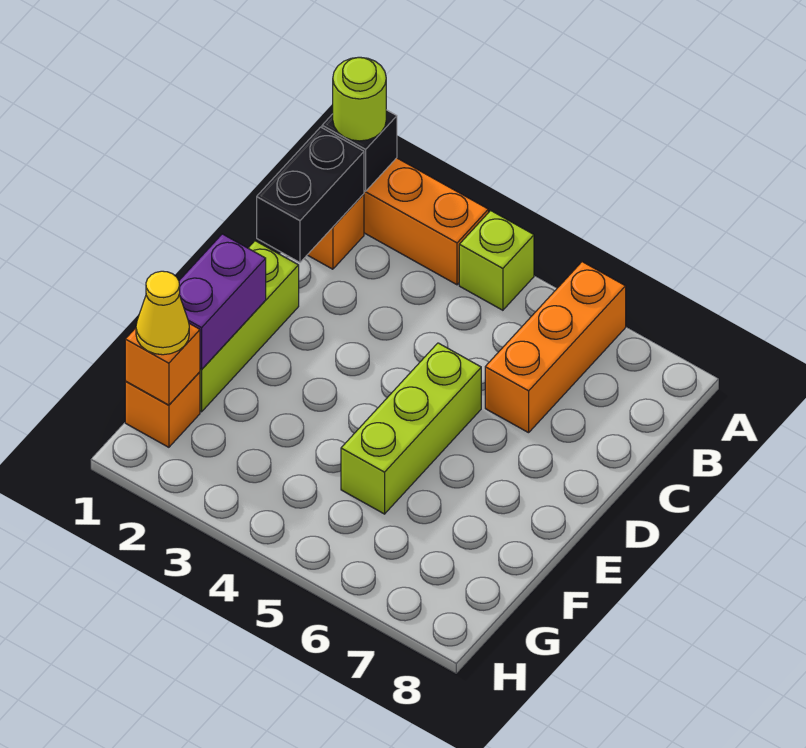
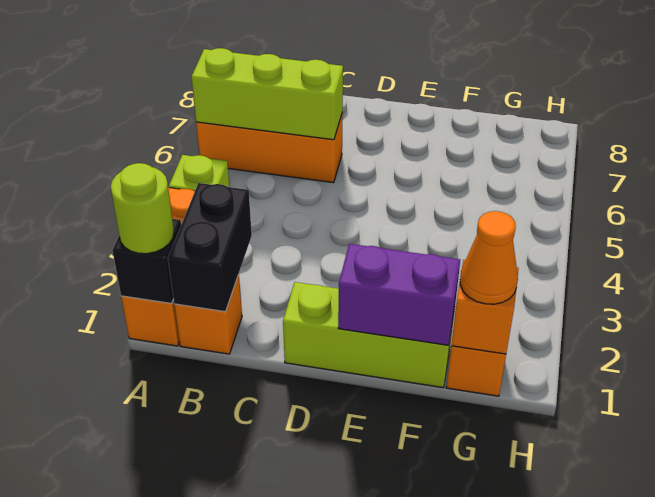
black 1x2 brick [257,127,364,262] -> black 1x2 brick turned to [168,183,252,312]
lime 1x3 brick [341,343,481,514] -> lime 1x3 brick moved to [191,48,343,140]
yellow 1x1 cone [136,271,189,355] -> orange 1x1 cone [460,211,518,304]

